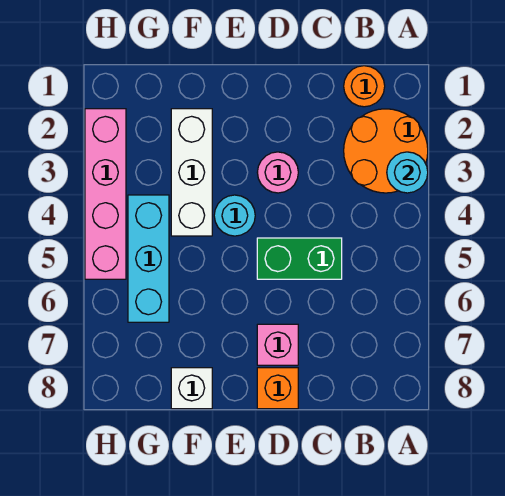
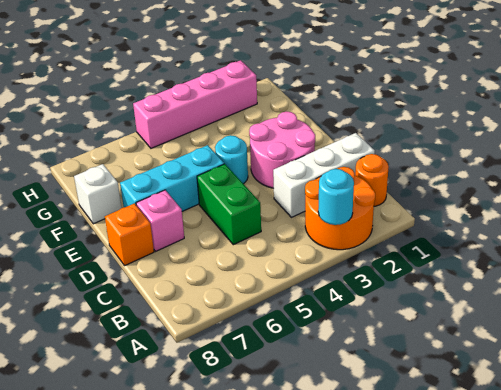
pink 1x1 round brick [257,152,298,193] -> pink 2x2 round brick [249,112,315,188]
white 1x3 brick [171,109,212,236] -> white 1x3 brick moved to [273,133,375,217]
cyan 1x3 brick [128,195,169,322] -> cyan 1x3 brick moved to [120,145,224,211]

